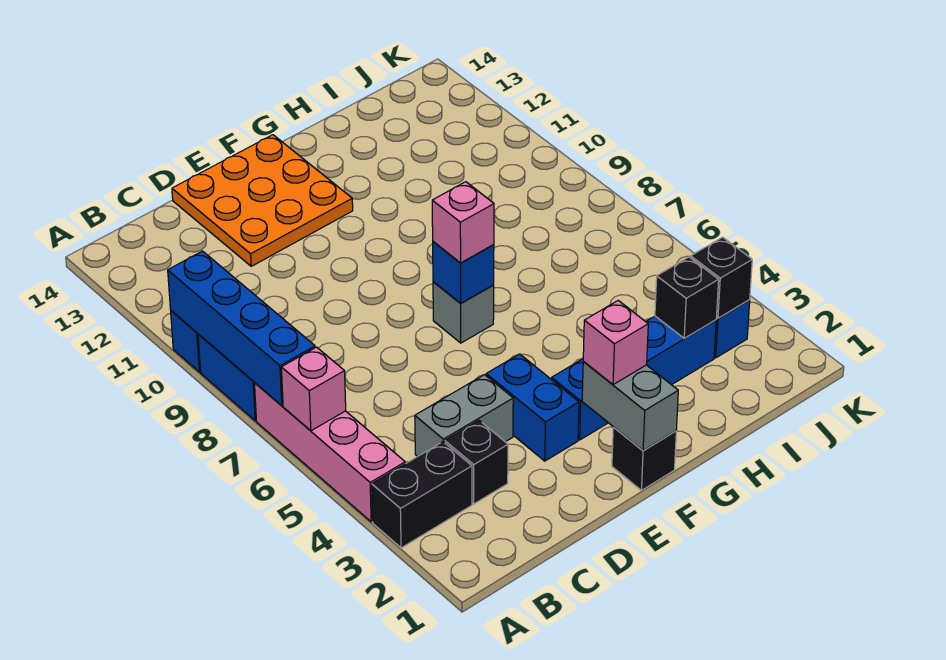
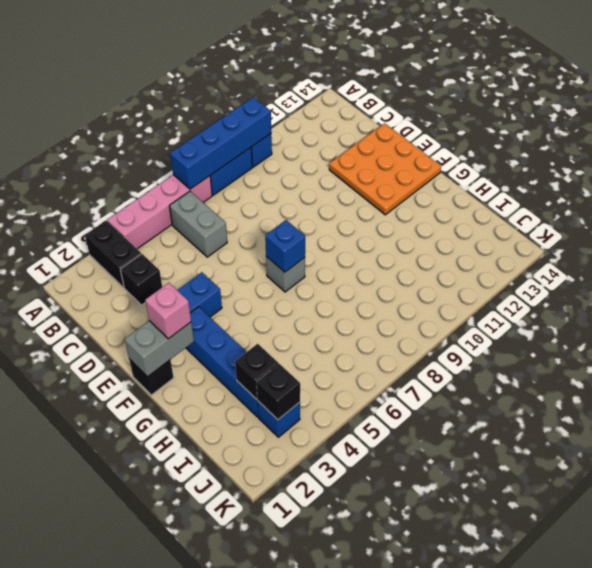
pink 1x1 brick [281,347,346,431] -> none
grey 1x2 brick [415,375,513,457] -> grey 1x2 brick moved to [170,191,227,257]
pink 1x1 brick [432,182,494,263] -> none

